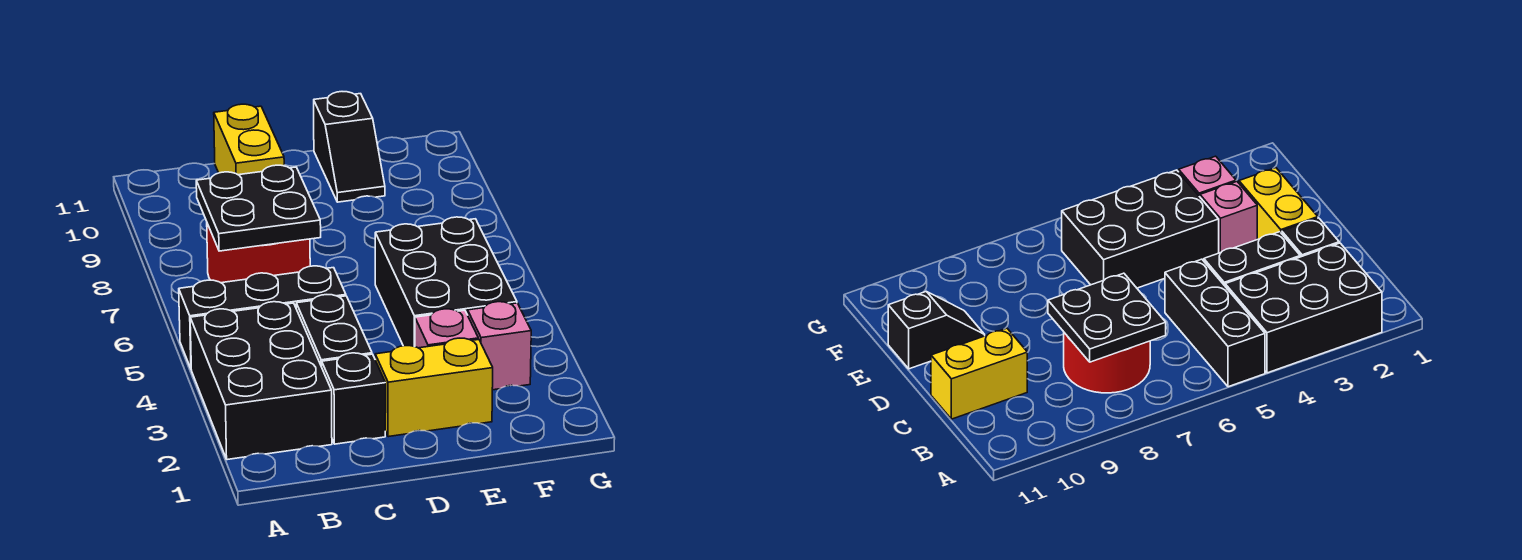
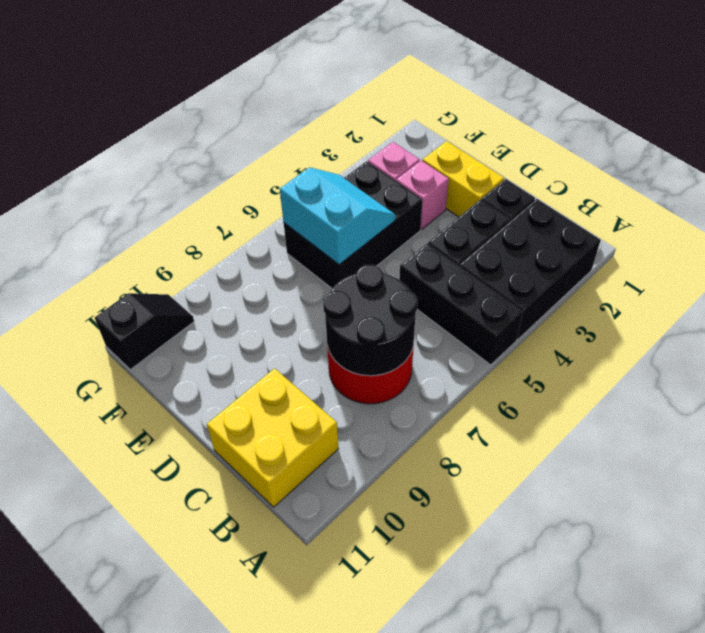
black 2x2 plate [196,165,321,251] -> black 2x2 round brick [323,265,417,376]
yellow 1x2 brick [214,104,284,175] -> yellow 2x2 brick [207,368,339,507]
none -> cyan 2x2 slope [280,167,395,265]
black 1x2 slope [314,92,385,202] -> black 1x2 slope moved to [95,293,194,370]

